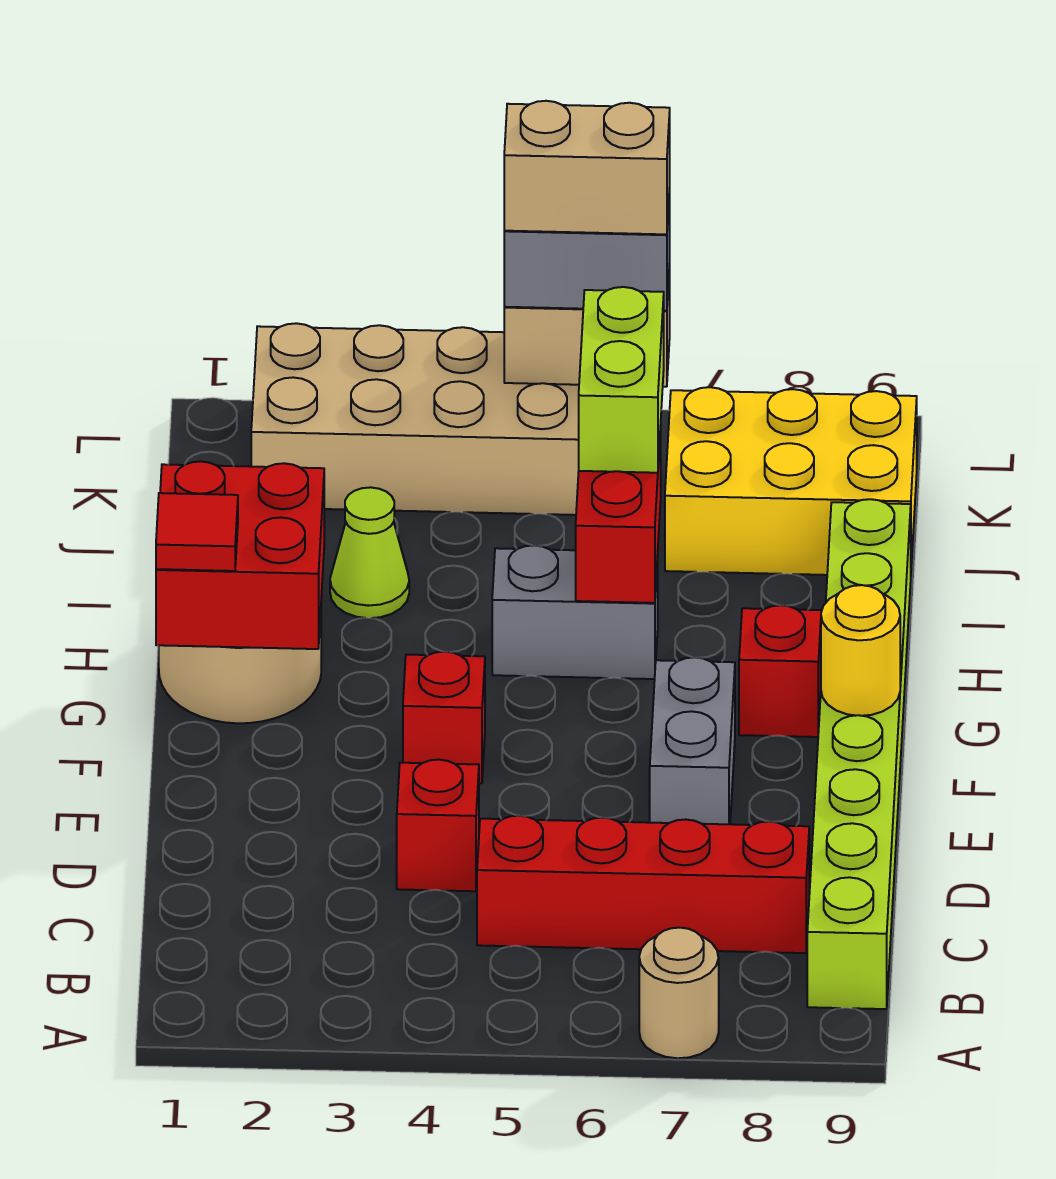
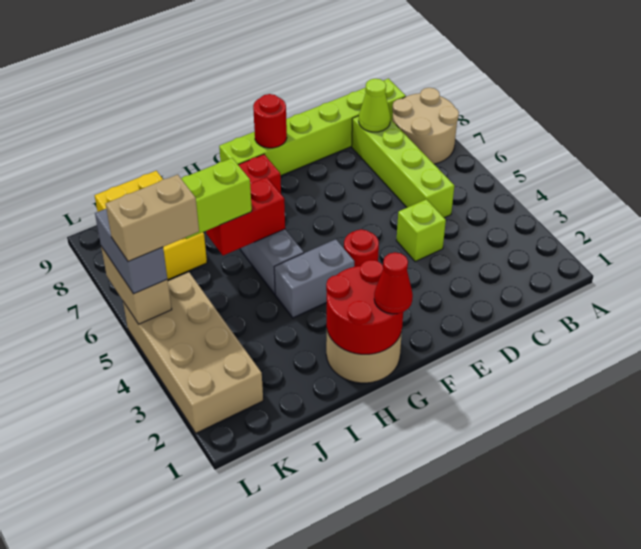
tan 1x1 round brick [639,928,719,1058] -> tan 2x2 round brick [392,88,459,164]
lime 1x8 brick [807,499,911,1009] -> lime 1x6 brick [219,79,406,175]
red 1x4 brick [477,816,809,953] -> lime 1x4 brick [352,116,454,218]
red 1x1 brick [397,760,479,891] -> lime 1x1 brick [396,199,446,262]
grey 1x2 brick [650,657,735,824] -> grey 1x2 brick moved to [274,239,354,318]
red 1x1 brick [403,652,485,783] -> red 1x1 round brick [344,229,379,267]
yellow 1x1 round brick [821,585,900,716] -> red 1x1 round brick [253,94,287,148]
red 2x2 brick [156,461,324,649] -> red 2x2 round brick [326,260,403,354]
red 1x1 tile [156,493,238,571] -> red 1x1 cone [374,252,413,314]
lime 1x1 cone [330,487,409,618] -> lime 1x1 cone moved to [359,79,391,132]
tan 1x2 brick [504,101,670,234] -> tan 1x2 brick turned to [106,175,199,262]

